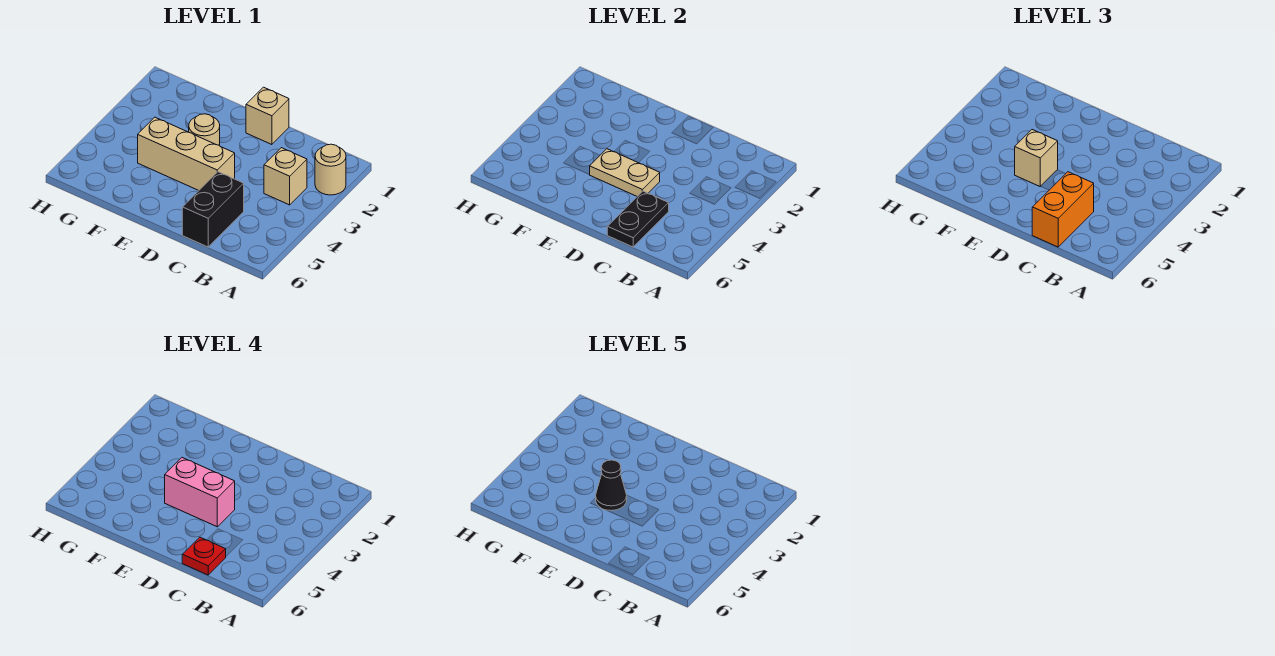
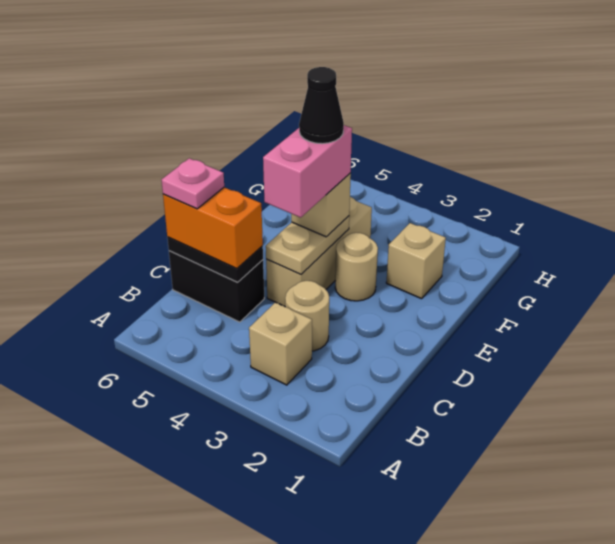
tan 1x1 round brick [315,144,346,195] -> tan 1x1 round brick moved to [285,281,329,351]
red 1x1 plate [182,537,226,575] -> pink 1x1 plate [162,158,224,209]
tan 1x1 brick [246,87,289,145] -> tan 1x1 brick moved to [386,223,446,299]

